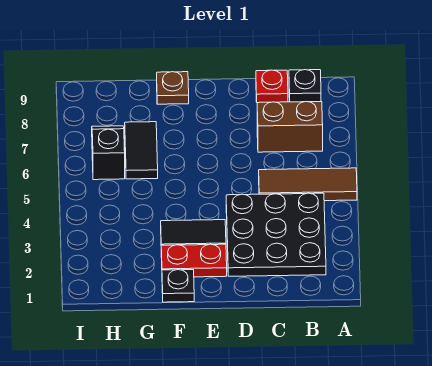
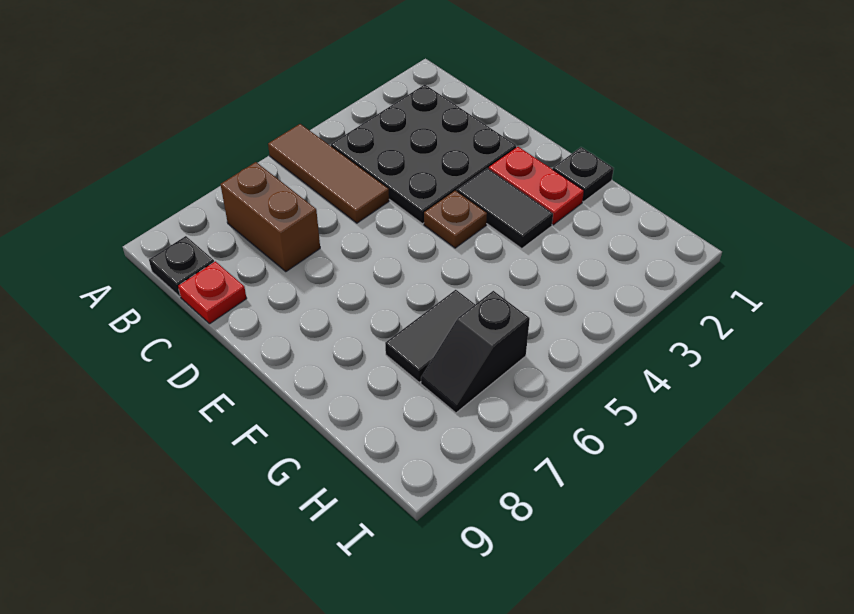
brown 1x1 plate [157,72,189,104] -> brown 1x1 plate moved to [424,191,487,248]

